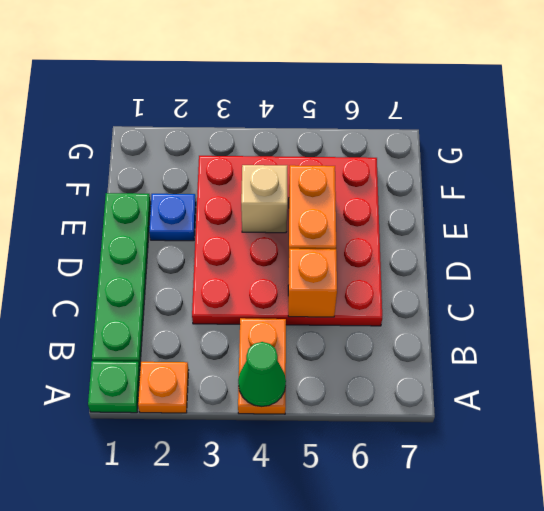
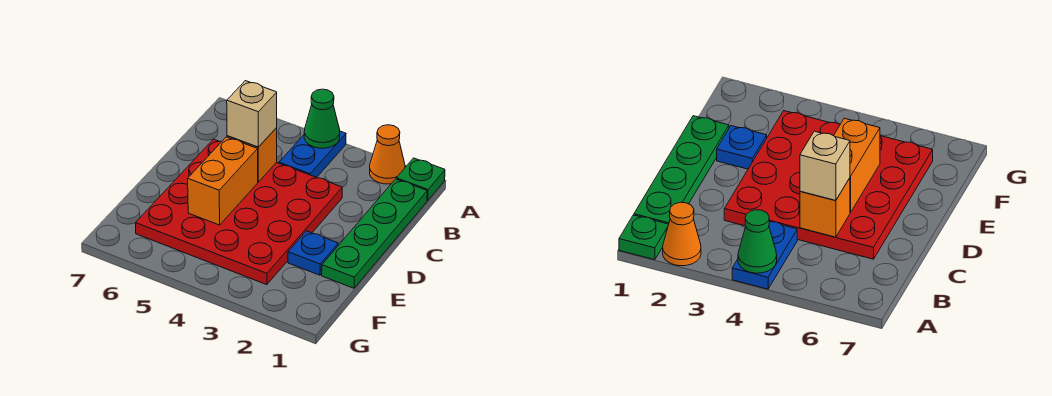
orange 1x1 plate [138,362,189,413] -> orange 1x1 cone [370,125,405,184]
orange 1x2 plate [238,318,286,414] -> blue 1x2 plate [279,131,346,177]
tan 1x1 brick [241,165,287,233] -> tan 1x1 brick moved to [227,81,277,147]

